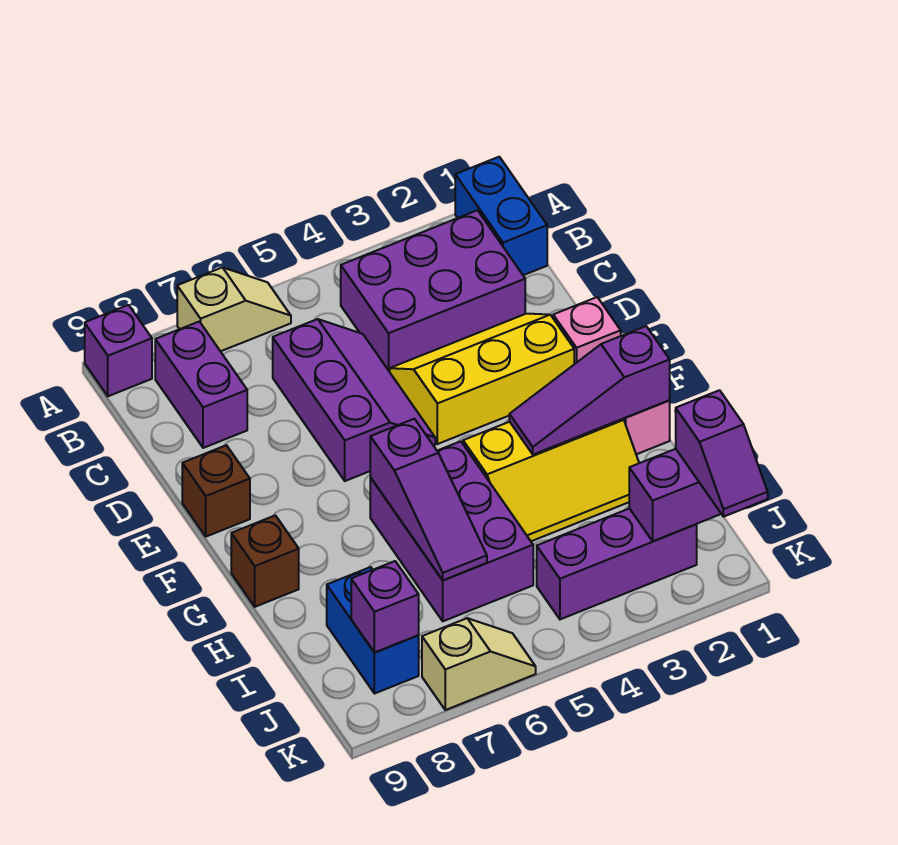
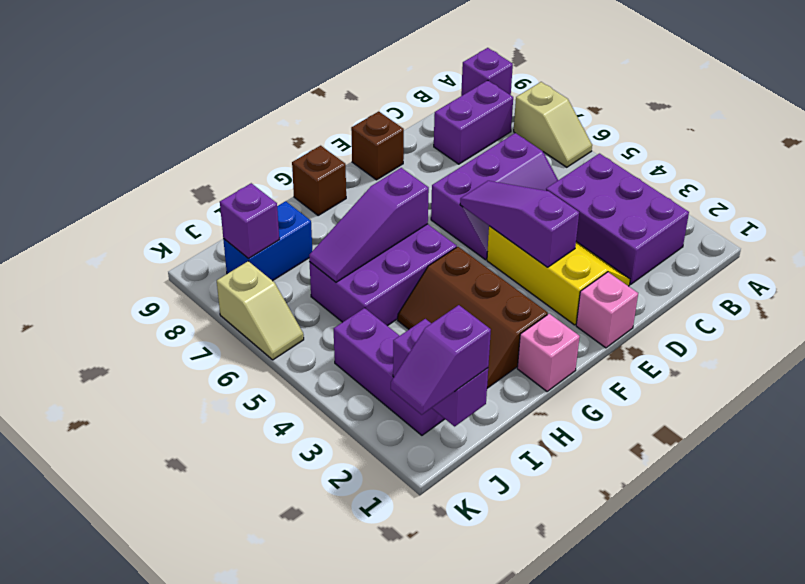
blue 1x2 brick [455,157,547,275] -> none
purple 1x3 slope [509,326,670,454] -> purple 1x3 slope moved to [460,181,579,267]
yellow 2x3 slope [463,419,639,541] -> brown 2x3 slope [398,247,548,388]

